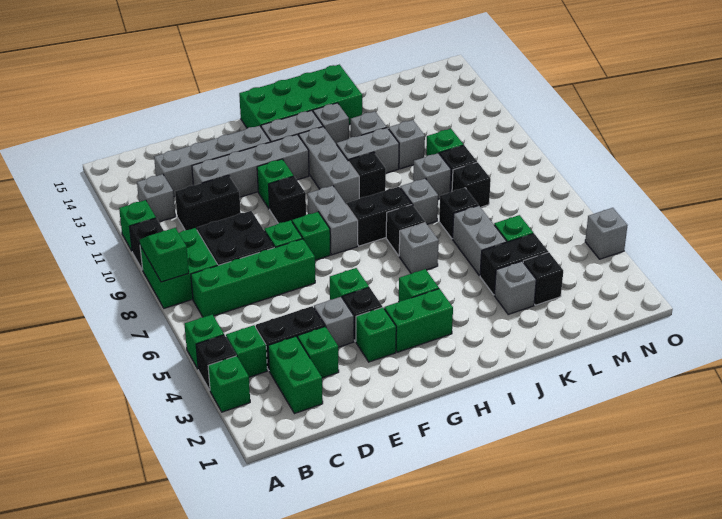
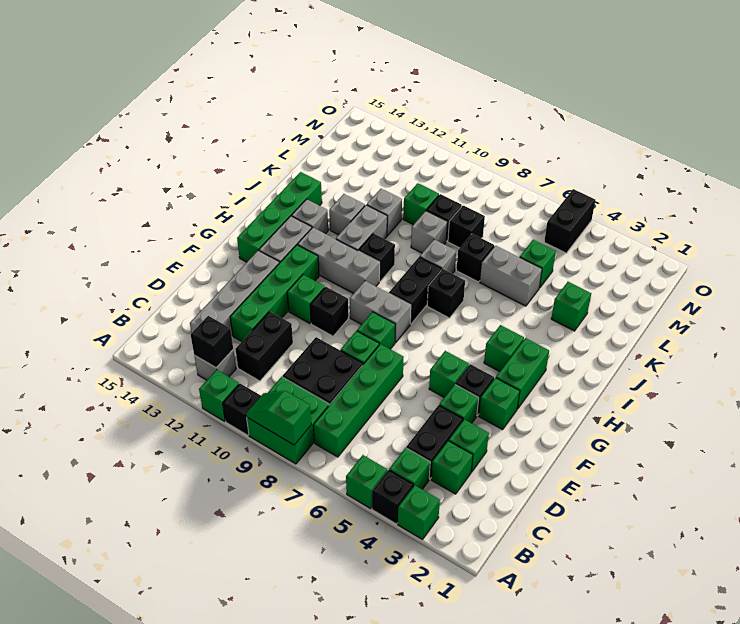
green 1x2 brick [268,336,323,414] -> green 1x1 brick [431,441,473,494]
grey 1x4 brick [192,135,309,197] -> green 1x4 brick [230,245,319,341]
grey 1x1 brick [314,297,354,347] -> green 1x1 brick [439,384,479,423]
green 2x4 brick [239,65,362,128] -> green 1x4 brick [237,172,322,262]
grey 1x1 brick [399,223,439,274] -> none
grey 1x1 brick [494,261,536,314] -> green 1x1 brick [551,282,591,331]
black 1x2 brick [480,234,548,295] -> black 1x2 brick moved to [544,189,595,253]
black 1x1 brick [523,252,563,305] -> black 1x1 brick moved to [191,316,233,368]
grey 1x1 brick [585,208,628,259] -> none

